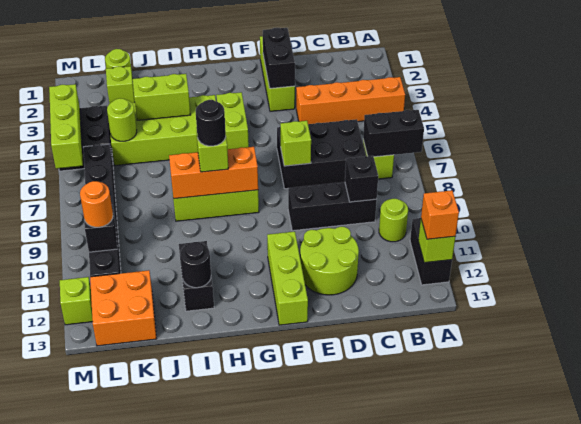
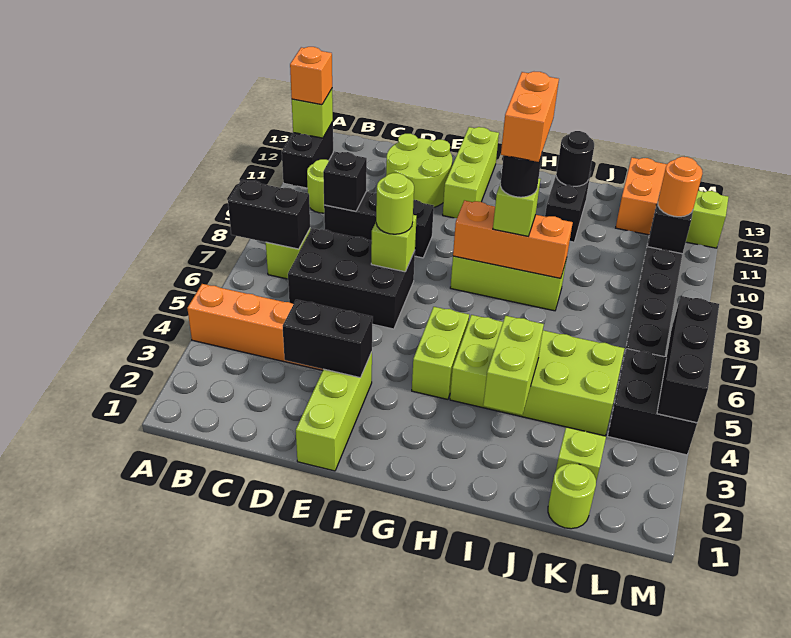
black 1x2 brick [263,28,295,88] -> black 1x2 brick turned to [283,300,373,378]
none -> orange 1x2 brick [501,72,559,162]
lime 1x2 brick [133,74,190,120] -> lime 1x2 brick turned to [483,316,544,415]
lime 1x1 round brick [107,98,137,141] -> lime 1x1 round brick moved to [376,173,414,234]
lime 1x3 brick [49,84,83,168] -> black 1x3 brick [657,296,719,423]

